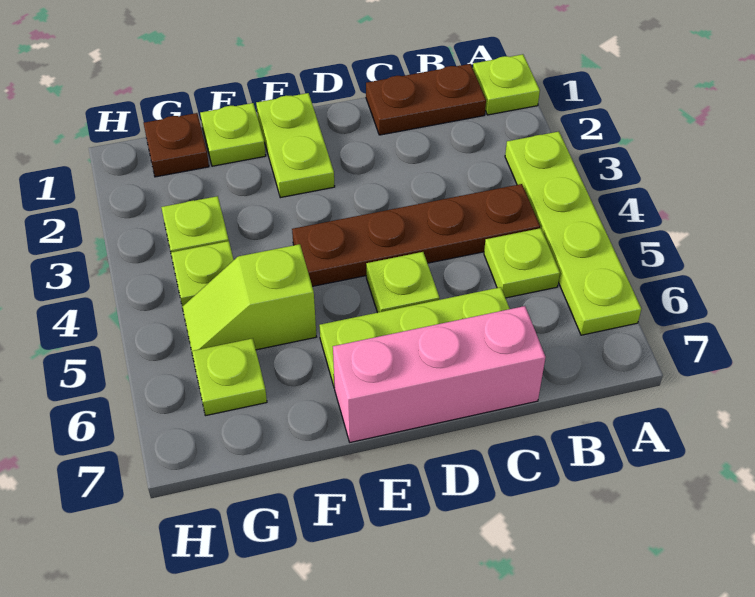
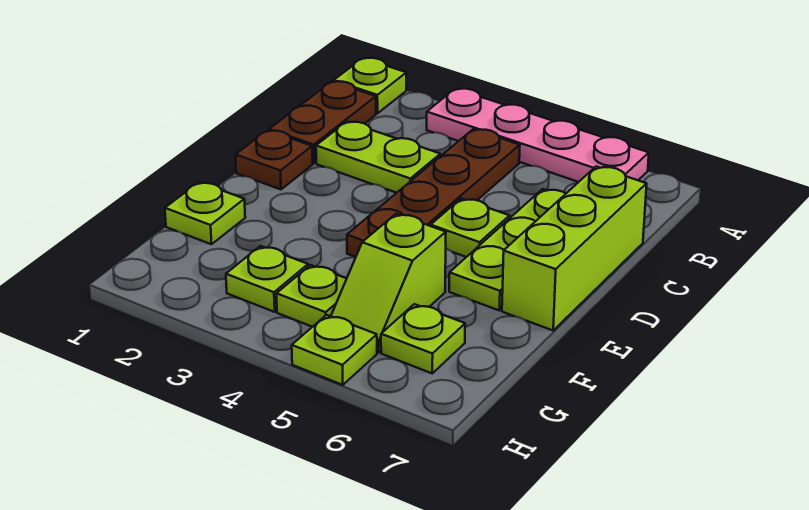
lime 1x4 plate [505,132,641,335] -> pink 1x4 plate [427,89,649,182]
lime 1x1 plate [484,228,560,298] -> lime 1x1 plate moved to [292,315,377,385]
pink 1x3 brick [333,306,546,442] -> lime 1x3 brick [502,166,647,330]
lime 1x2 plate [256,93,335,198] -> lime 1x2 plate moved to [316,122,440,193]
brown 1x1 plate [144,113,209,177] -> brown 1x1 plate moved to [236,130,313,189]

